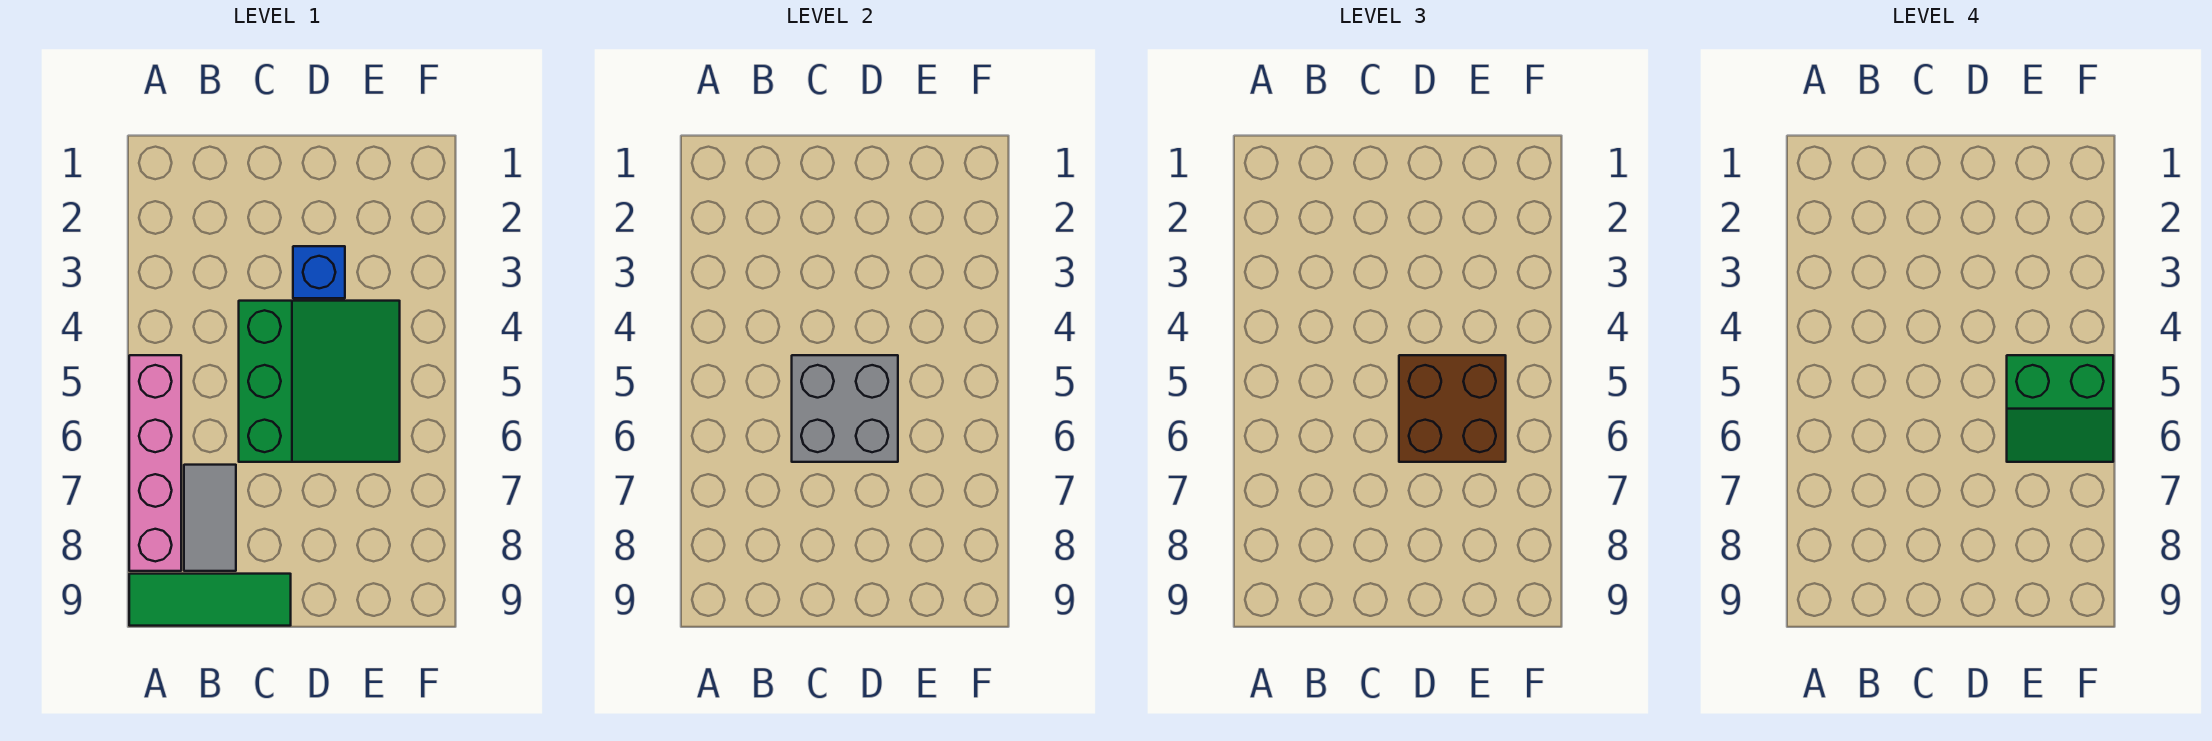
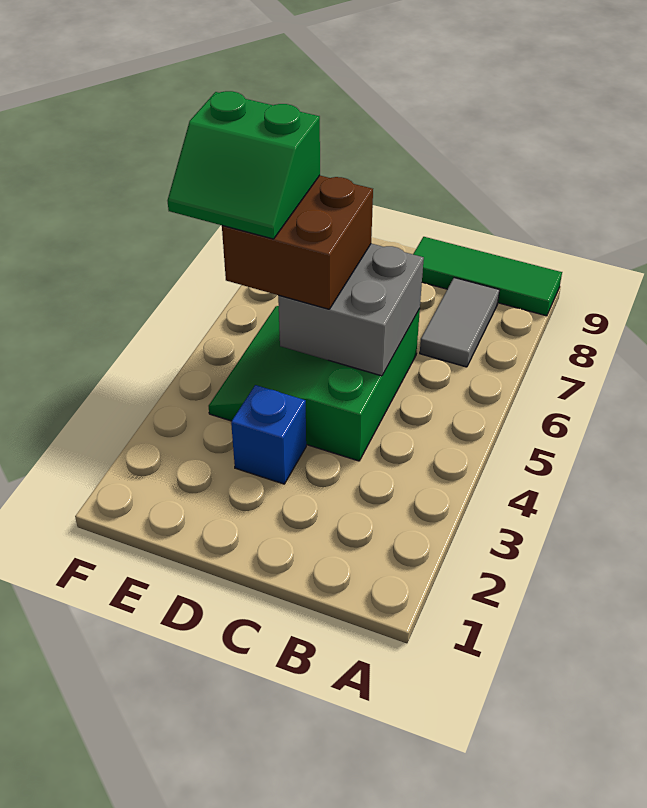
pink 1x4 brick [129,355,181,571] -> none
green 2x2 slope [2007,355,2113,462] -> green 2x2 slope turned to [168,91,320,239]

